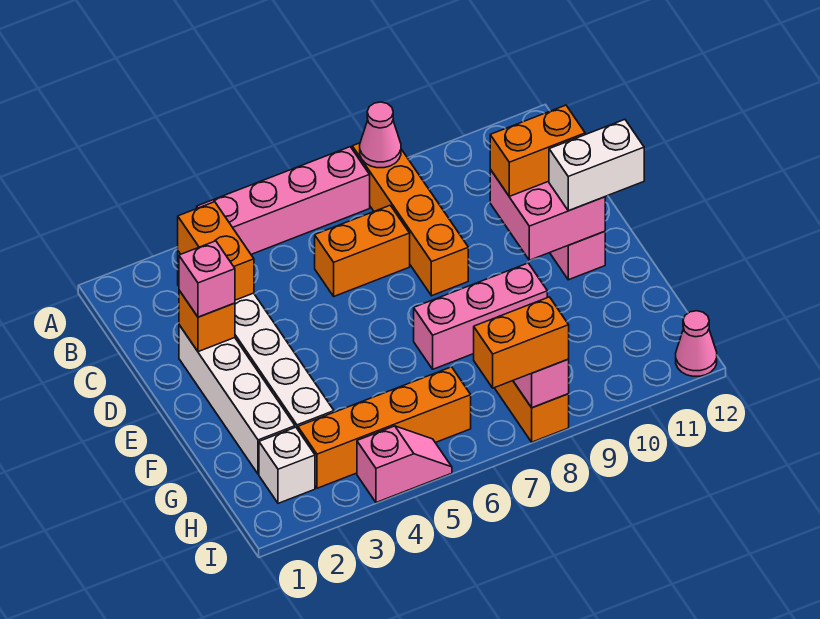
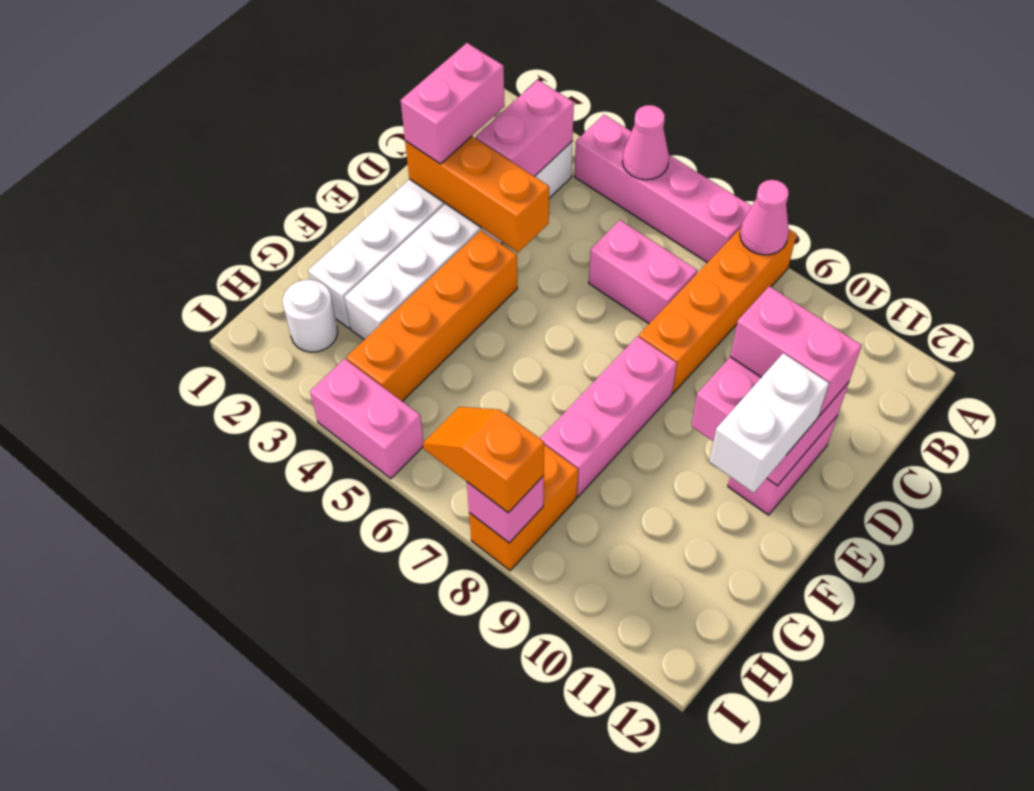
orange 1x2 brick [178,202,254,300] -> pink 1x2 brick [476,80,574,177]
orange 1x2 brick [315,205,410,296] -> pink 1x2 brick [589,220,697,324]
orange 1x1 brick [179,290,235,352] -> orange 1x3 brick [405,136,549,252]
pink 1x1 brick [179,241,235,317] -> pink 1x2 brick [401,43,505,164]
orange 1x2 brick [490,105,585,196] -> pink 1x2 brick [730,286,862,416]
white 1x2 brick [549,120,644,211] -> white 1x2 brick turned to [709,353,829,493]
pink 1x3 brick [414,263,547,369] -> pink 1x3 brick turned to [540,336,677,497]
white 1x1 brick [259,427,315,503] -> white 1x1 round brick [283,280,338,352]
orange 1x4 brick [298,367,471,488] -> orange 1x4 brick turned to [346,231,517,401]
pink 1x2 slope [357,426,452,503] -> pink 1x2 brick [310,359,424,479]
orange 1x2 brick [474,297,569,388] -> orange 1x2 slope [423,407,544,513]
pink 1x1 cone [676,311,717,376] -> pink 1x1 cone moved to [623,105,669,180]

